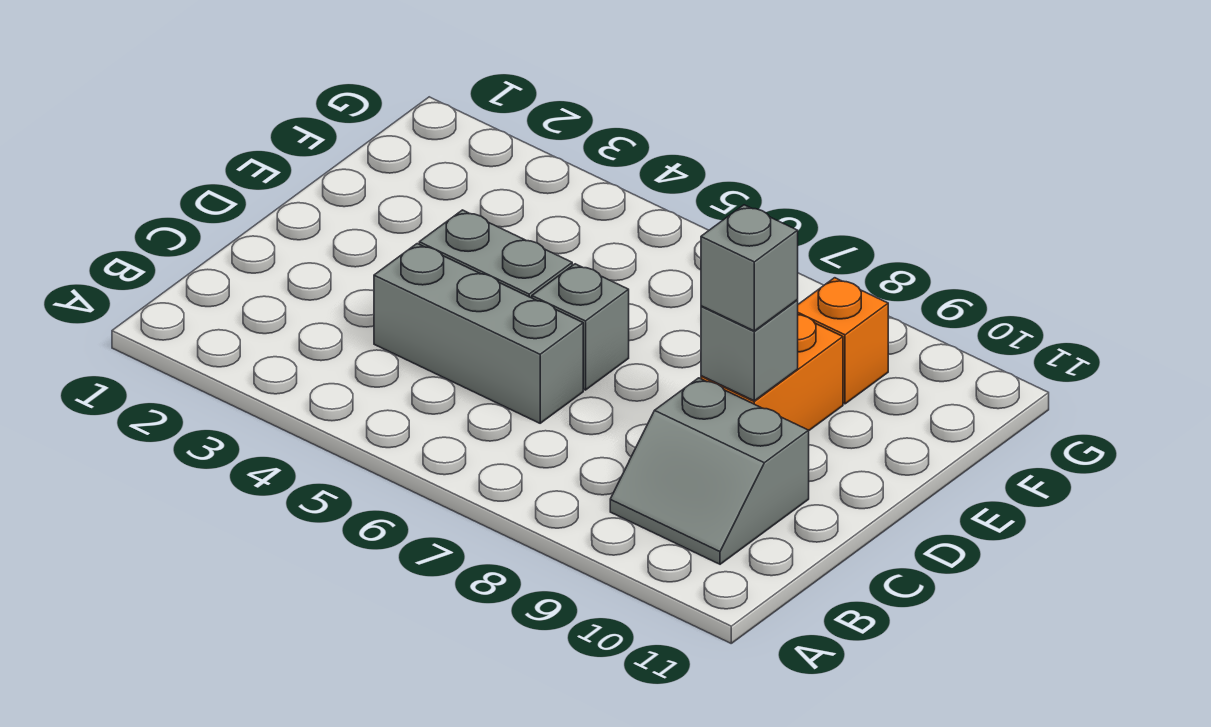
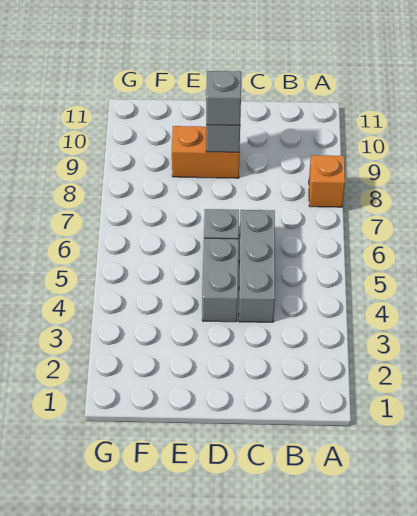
grey 2x2 slope [610,378,809,564] -> none
orange 1x1 brick [798,278,888,404] -> orange 1x1 brick moved to [309,155,345,207]

